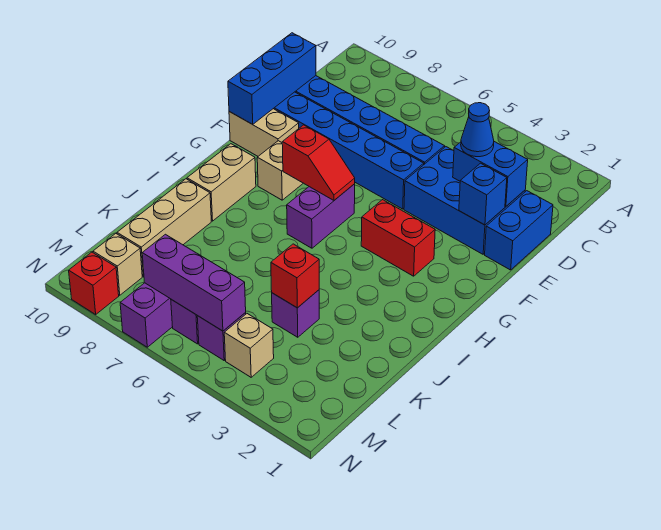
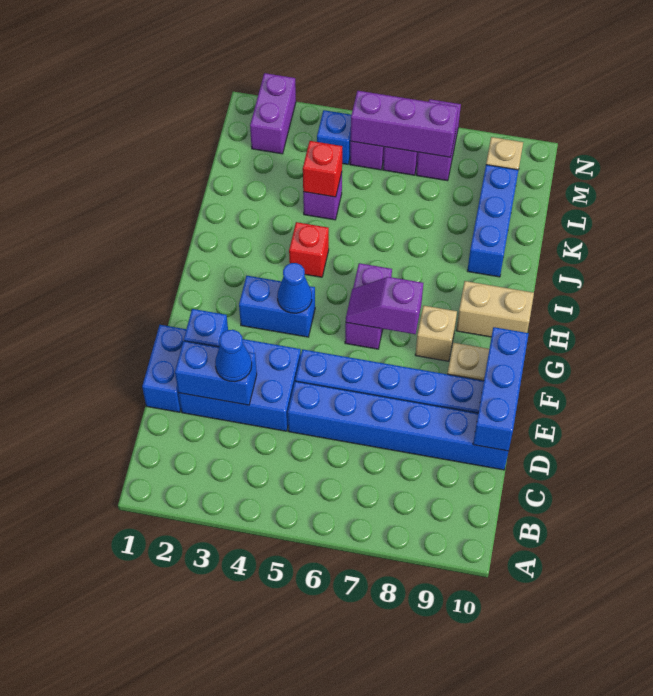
red 1x2 brick [361,200,435,276] -> blue 1x2 brick [239,276,315,337]
none -> blue 1x1 cone [277,263,312,313]
red 1x2 slope [282,125,355,200] -> purple 1x2 slope [346,277,423,334]
tan 1x2 brick [187,144,256,221] -> tan 1x2 brick turned to [456,281,534,337]
tan 1x3 brick [117,179,211,276] -> blue 1x3 brick [467,165,518,277]
none -> purple 1x2 brick [250,73,296,154]
tan 1x1 brick [224,314,274,377] -> blue 1x1 brick [317,110,351,164]
red 1x1 brick [69,252,119,314] -> red 1x1 brick moved to [289,222,329,277]

